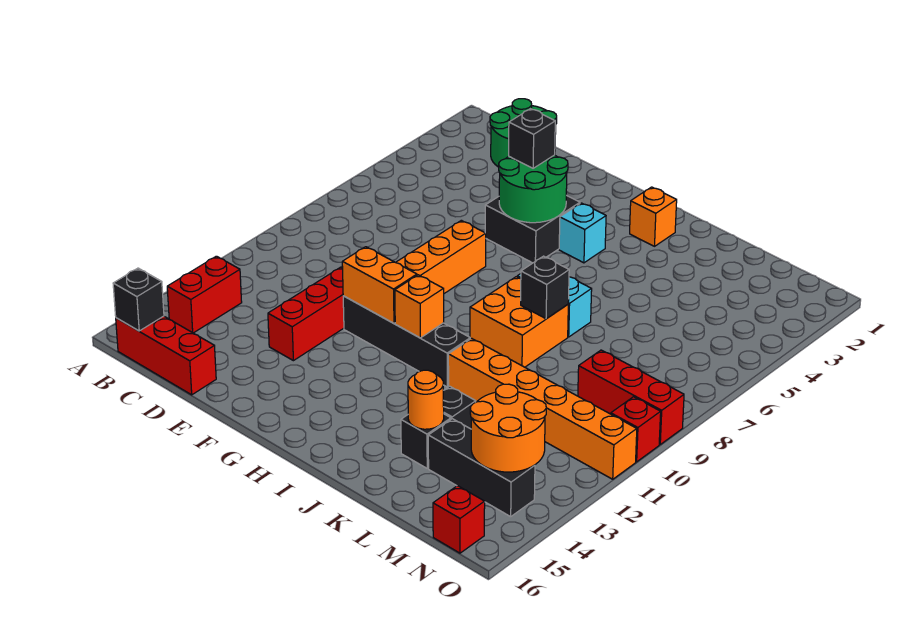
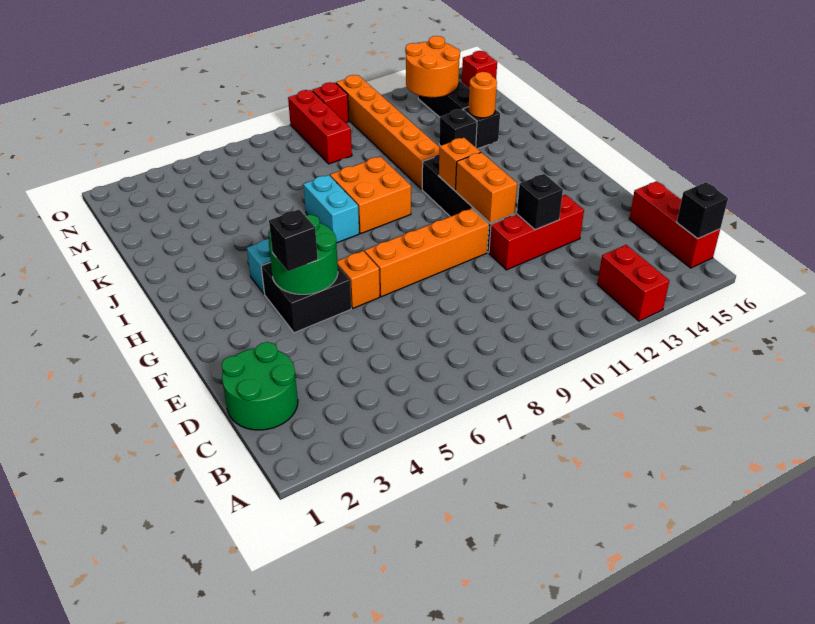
red 1x2 brick [167,256,242,333] -> red 1x2 brick turned to [597,245,669,321]
orange 1x1 brick [630,187,677,246] -> orange 1x1 brick moved to [337,251,380,308]
black 1x1 brick [521,256,569,319] -> black 1x1 brick moved to [517,174,563,230]

